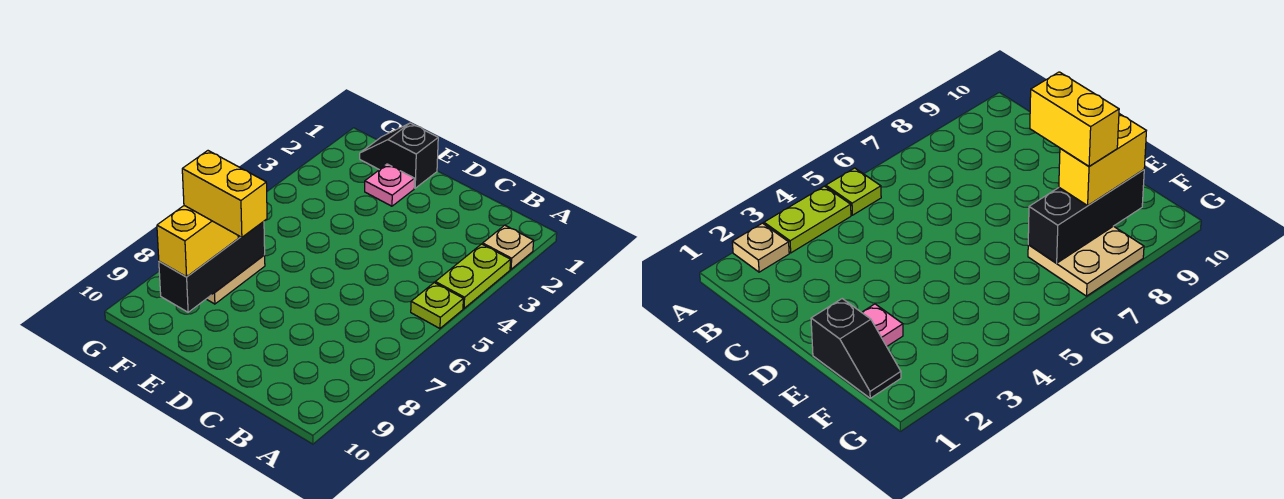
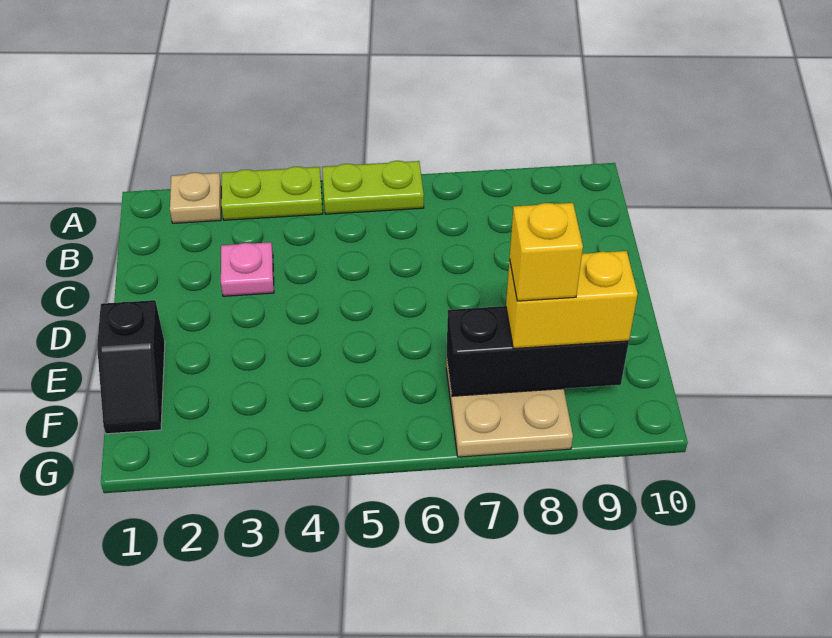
lime 1x1 plate [411,283,463,329] -> lime 1x2 plate [322,161,424,214]
pink 1x1 plate [365,164,414,206] -> pink 1x1 plate moved to [221,242,274,296]
yellow 1x2 brick [182,151,267,237] -> yellow 1x1 brick [510,203,583,301]

